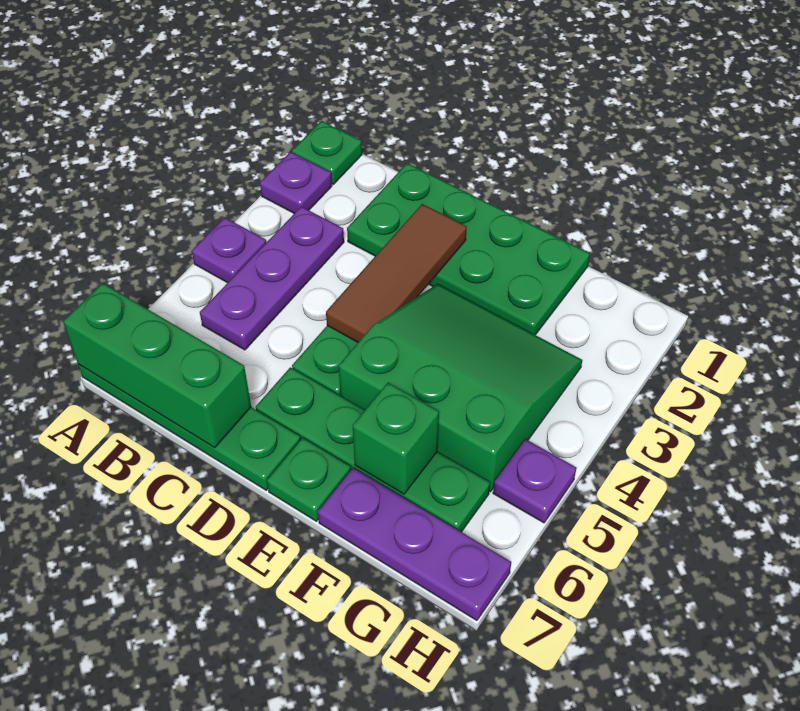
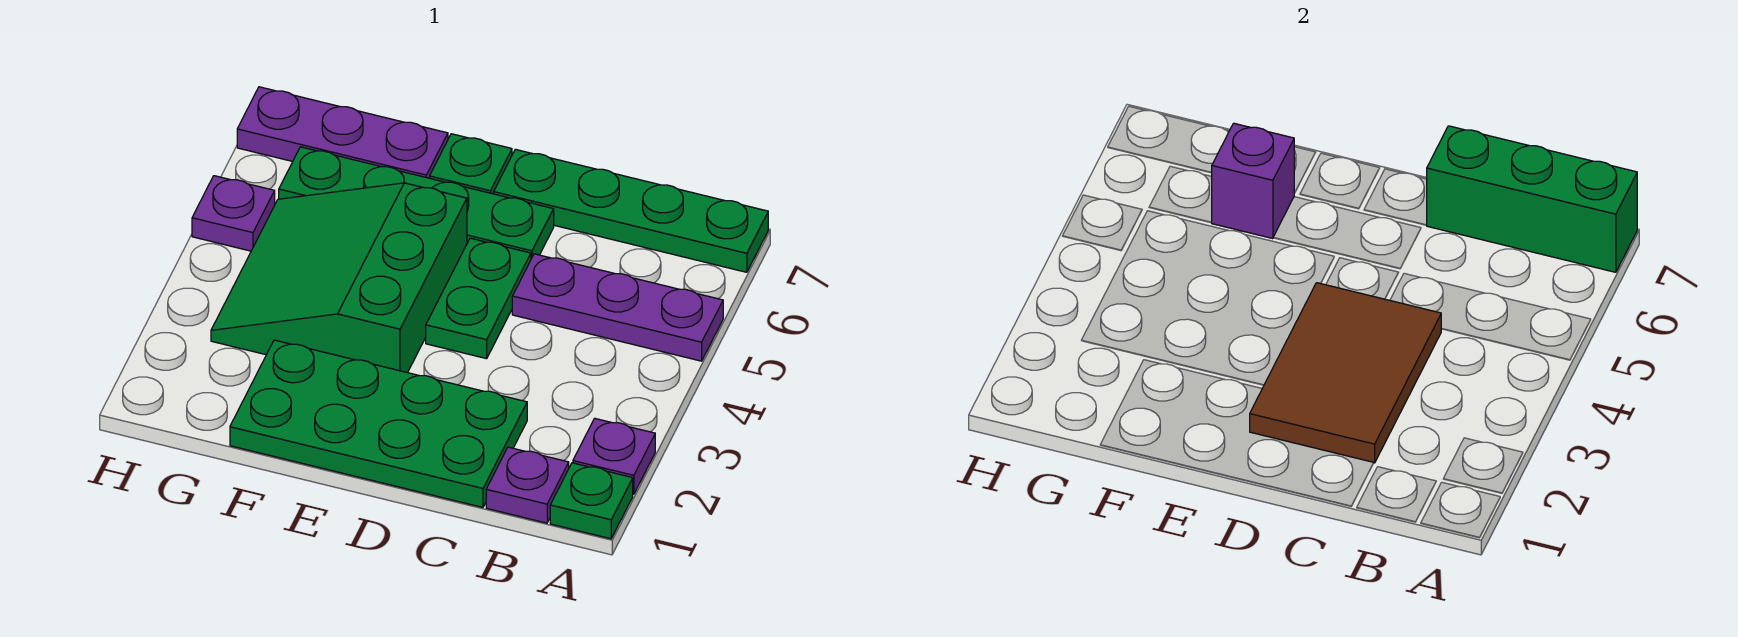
purple 1x1 plate [192,218,266,283] -> purple 1x1 plate moved to [486,447,569,523]
purple 1x3 plate [200,207,344,350] -> purple 1x3 plate turned to [512,254,723,361]
brown 1x3 tile [326,204,467,342] -> brown 2x3 tile [1250,283,1441,463]
green 3x3 slope [339,284,582,492] -> green 3x3 slope turned to [211,183,467,373]
green 1x1 brick [353,383,439,494] -> purple 1x1 brick [1211,123,1294,239]

